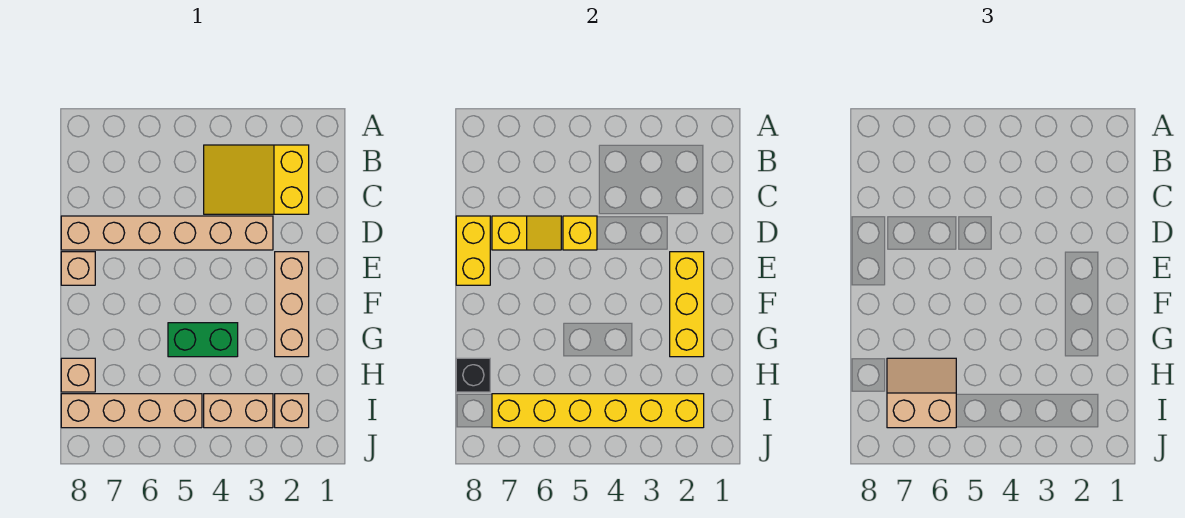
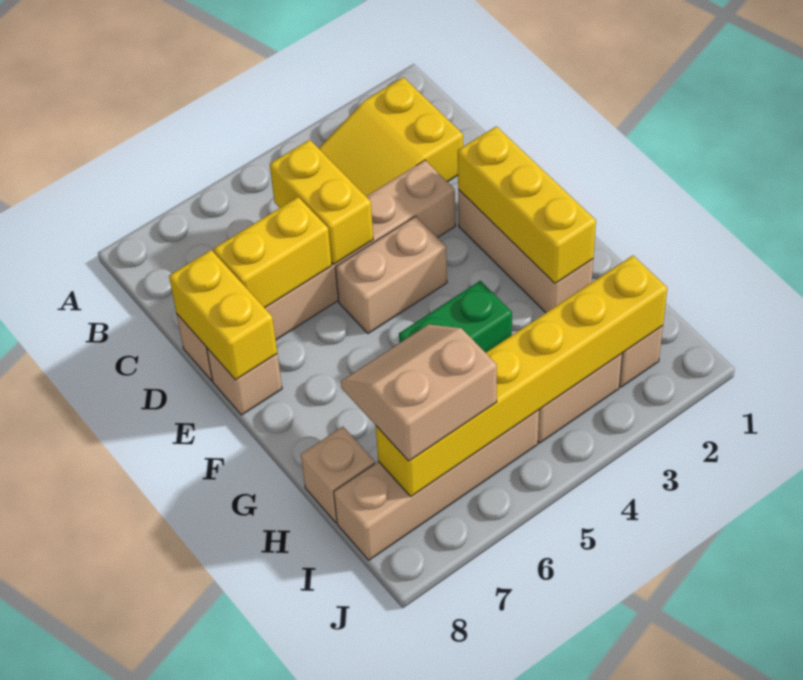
yellow 1x1 brick [563,216,597,250] -> yellow 1x2 brick [270,140,373,264]
yellow 1x2 slope [492,216,561,250] -> yellow 1x2 brick [213,197,332,308]
none -> tan 1x2 brick [335,216,447,334]
black 1x1 brick [456,358,490,392] -> none

